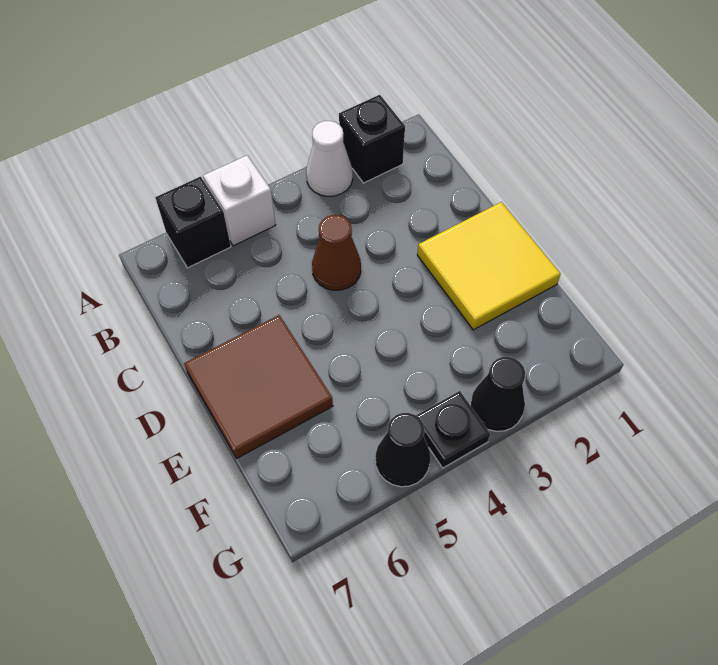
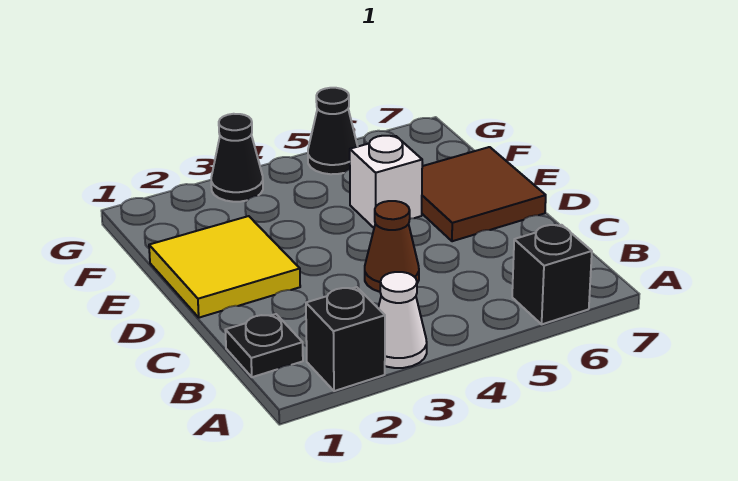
white 1x1 brick [203,156,275,246] -> white 1x1 brick moved to [350,136,422,228]
black 1x1 plate [416,391,490,468] -> black 1x1 plate moved to [225,314,303,377]

